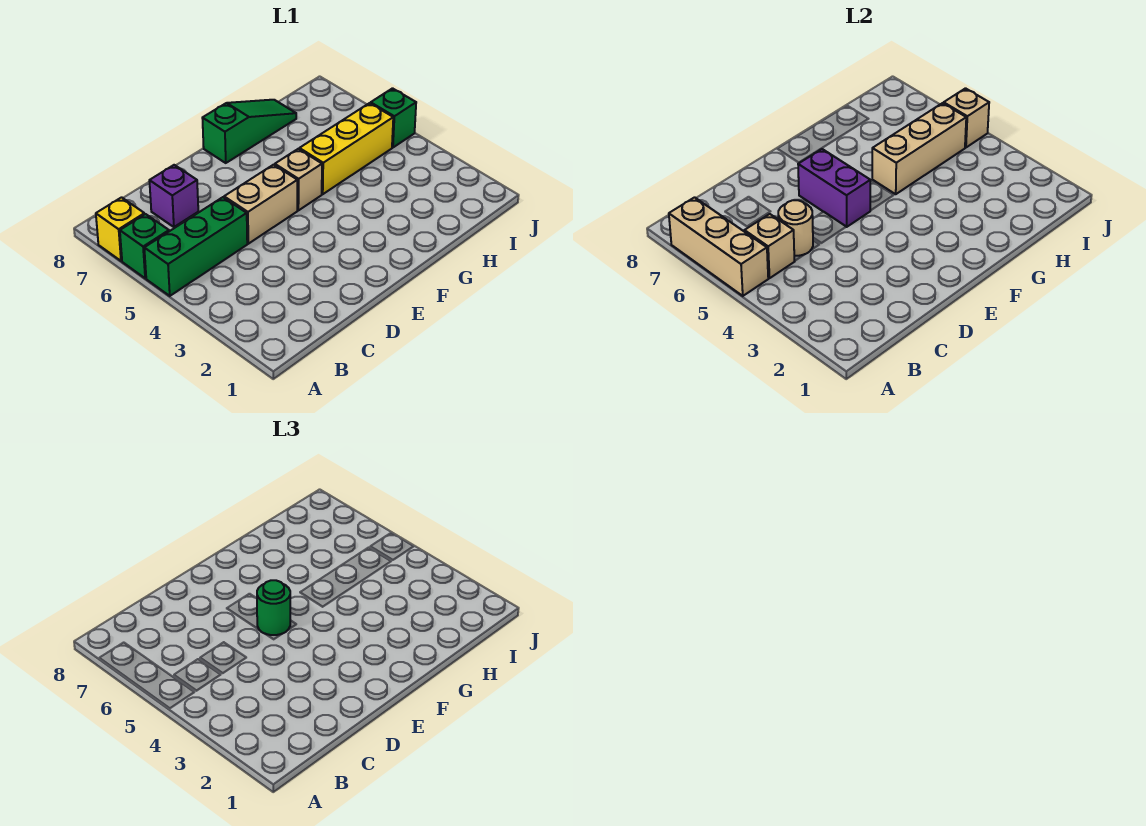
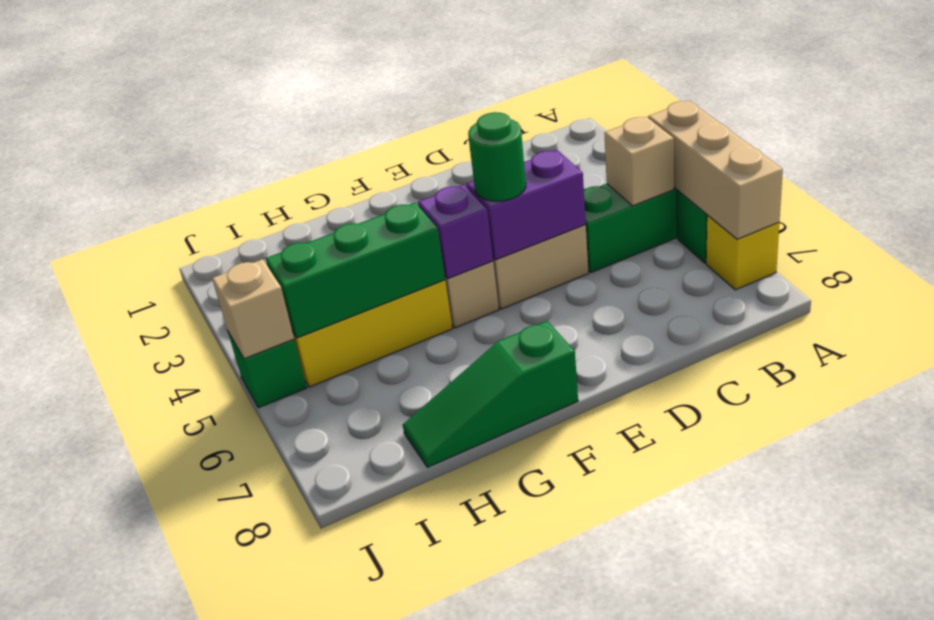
tan 1x1 round brick [778,200,813,256] -> none
purple 1x1 brick [149,165,198,227] -> purple 1x1 brick moved to [418,185,493,279]
purple 1x2 brick [798,149,871,227] -> purple 1x2 brick turned to [466,150,586,260]
tan 1x3 brick [872,103,966,194] -> green 1x3 brick [265,203,445,338]

